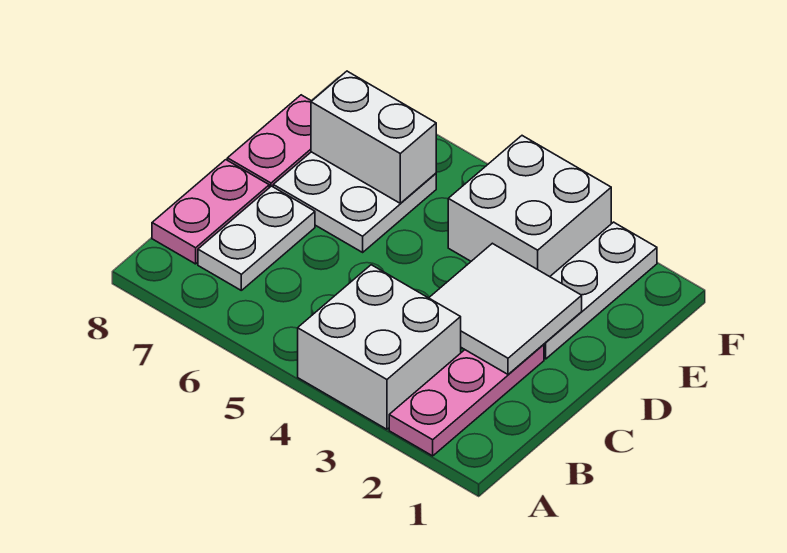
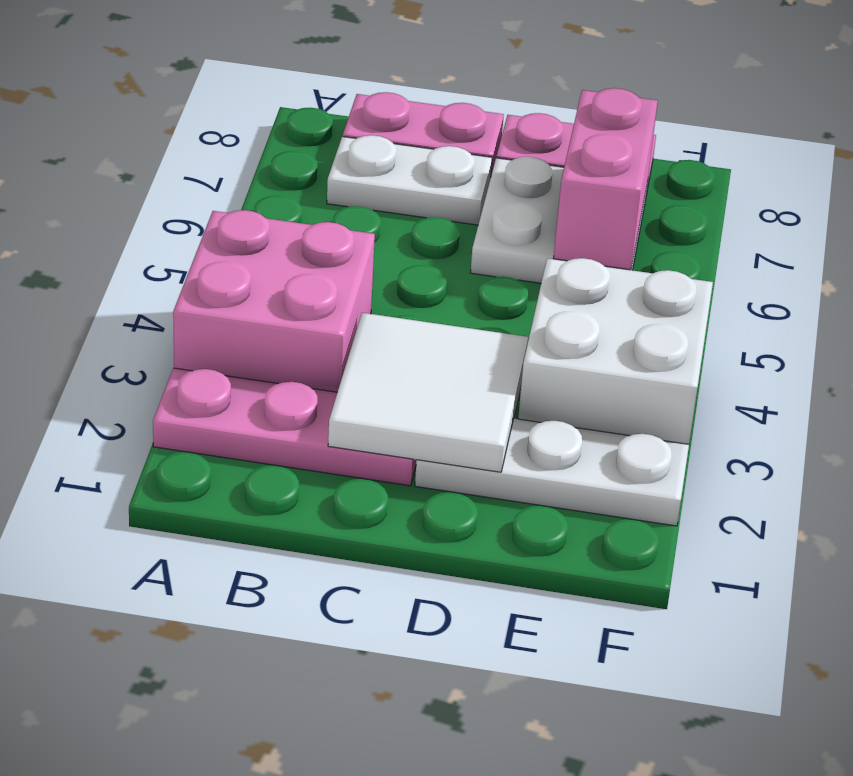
white 2x2 brick [298,265,461,429] -> pink 2x2 brick [173,210,375,392]
white 1x2 brick [311,71,436,203] -> pink 1x2 brick [554,88,658,270]

